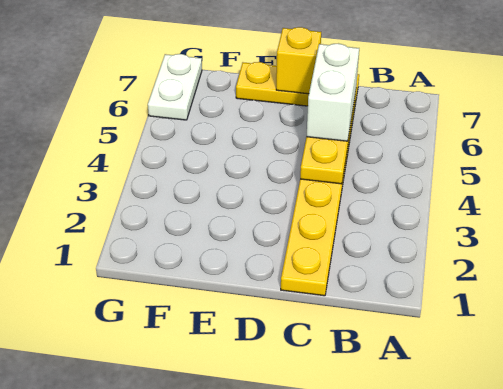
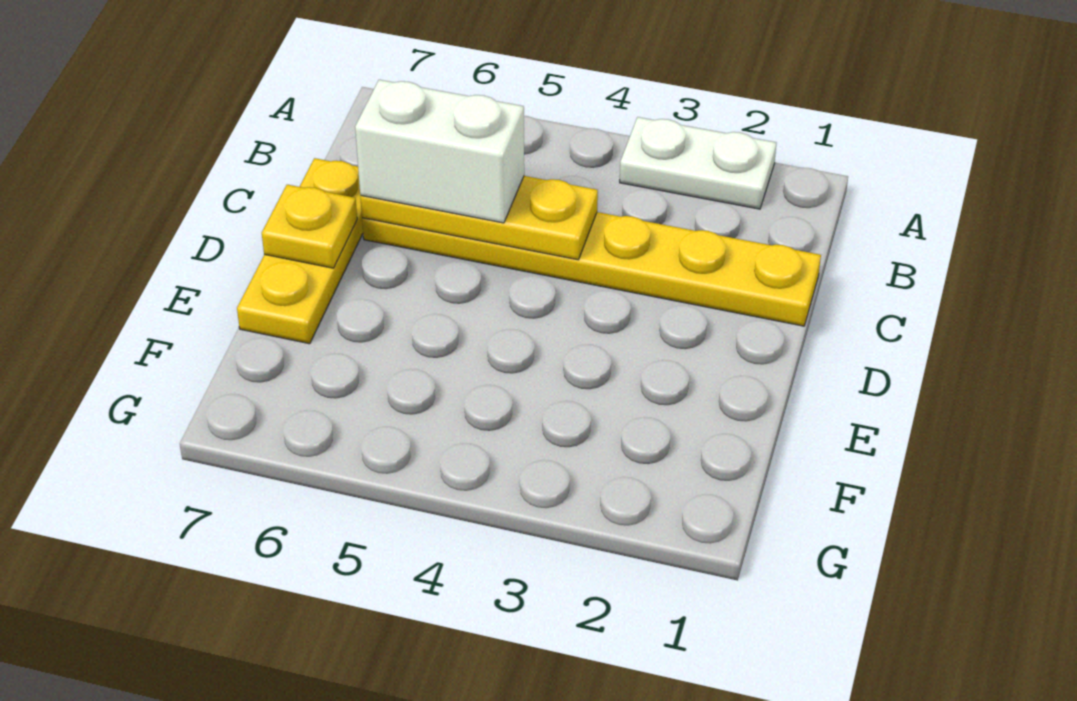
yellow 1x1 brick [276,27,321,94] -> yellow 1x1 plate [262,185,357,268]
white 1x2 plate [148,54,202,120] -> white 1x2 plate moved to [620,117,776,209]

